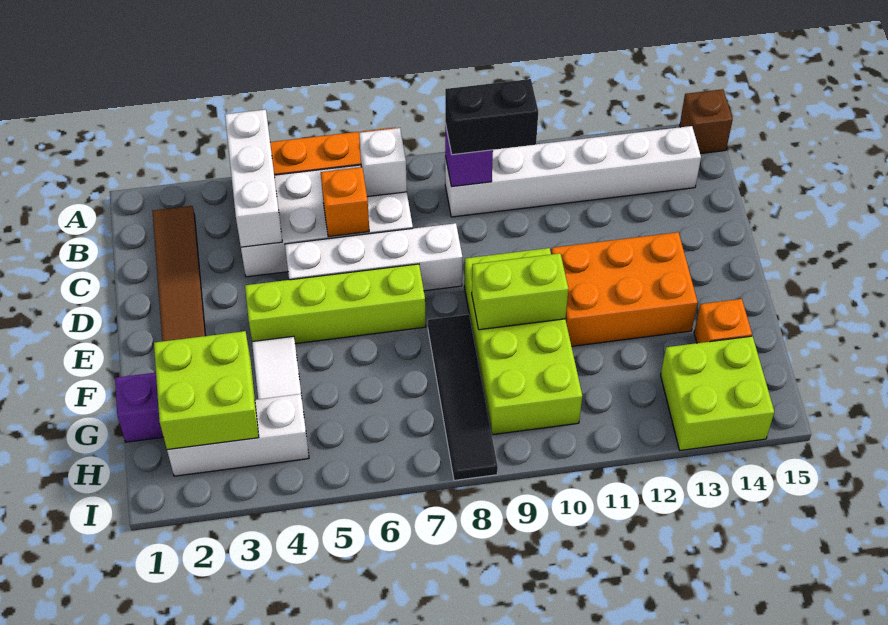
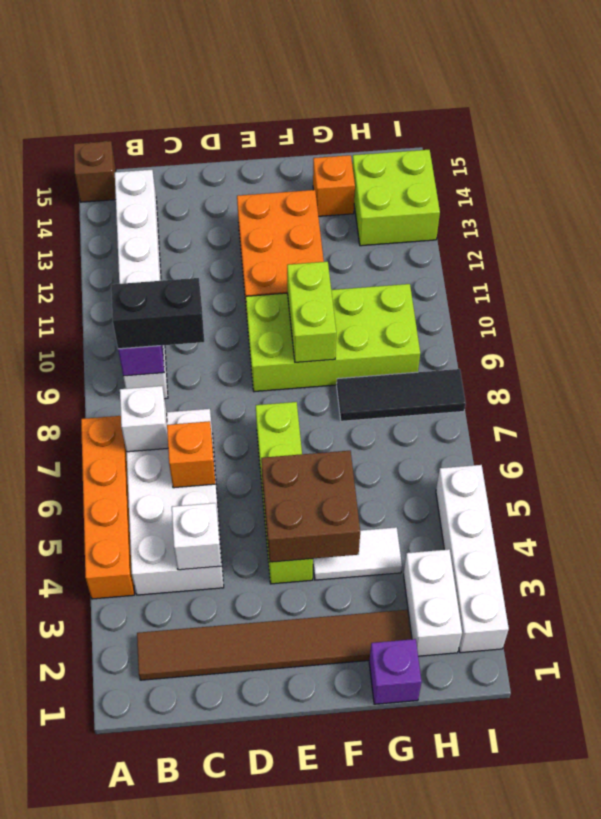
white 1x3 brick [225,110,282,247] -> white 1x1 brick [172,503,221,570]
black 1x2 brick [445,79,538,155] -> black 1x2 brick turned to [111,278,204,349]
white 1x4 brick [285,223,462,291] -> white 1x4 brick moved to [436,465,509,653]
none -> brown 2x2 brick [261,451,360,562]
black 1x4 tile [428,314,498,480] -> black 1x3 tile [337,369,466,421]
lime 2x2 brick [154,331,259,450] -> none
white 1x3 brick [167,394,309,476] -> white 1x2 brick [404,549,462,656]

